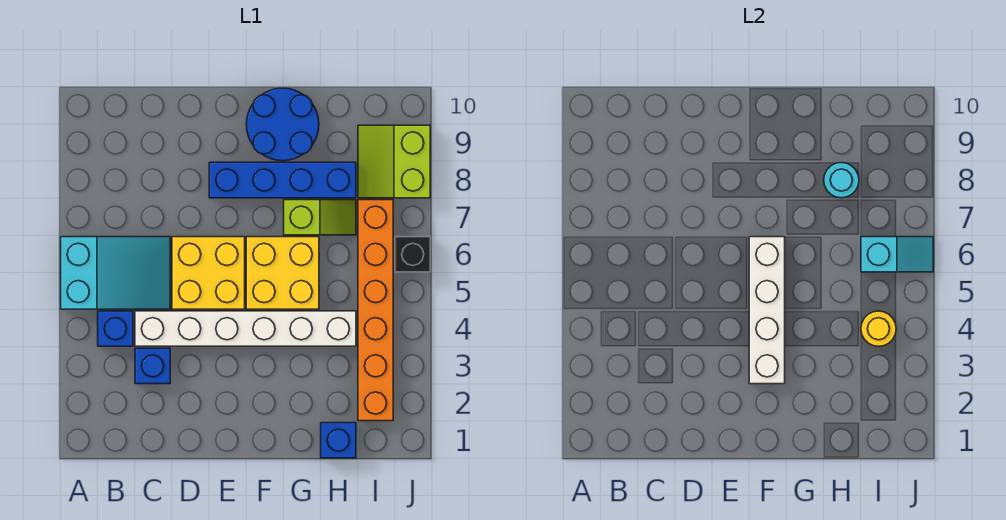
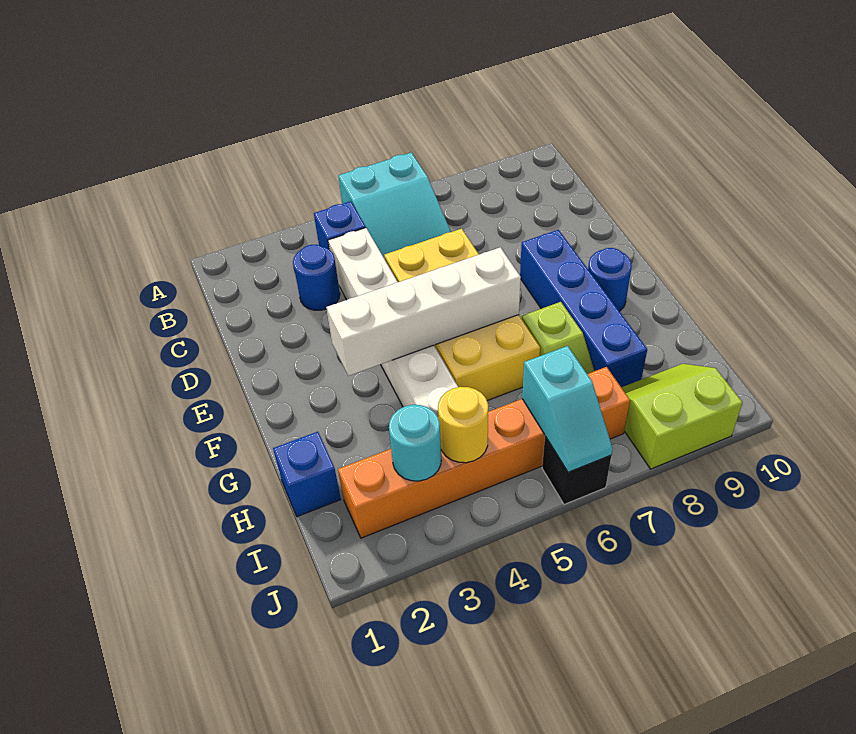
blue 1x1 brick [135,348,170,384] -> blue 1x1 round brick [293,245,340,310]
blue 2x2 round brick [246,88,319,161] -> blue 1x1 round brick [588,248,632,311]
cyan 1x1 round brick [824,163,859,198] -> cyan 1x1 round brick moved to [389,405,441,481]

